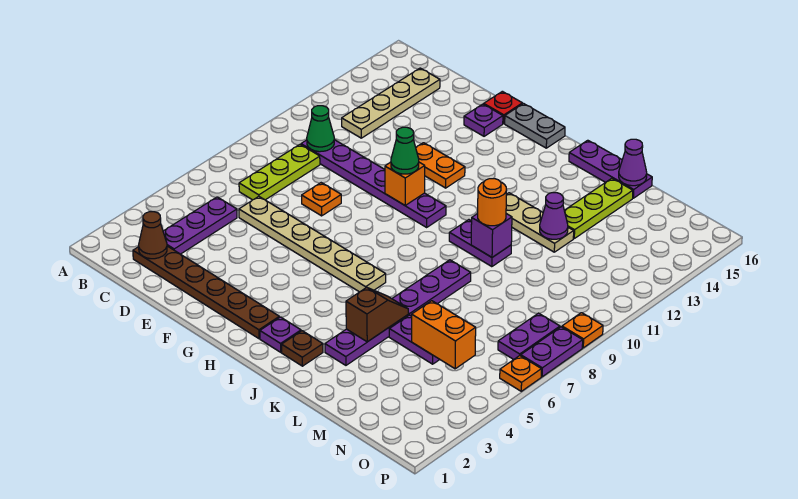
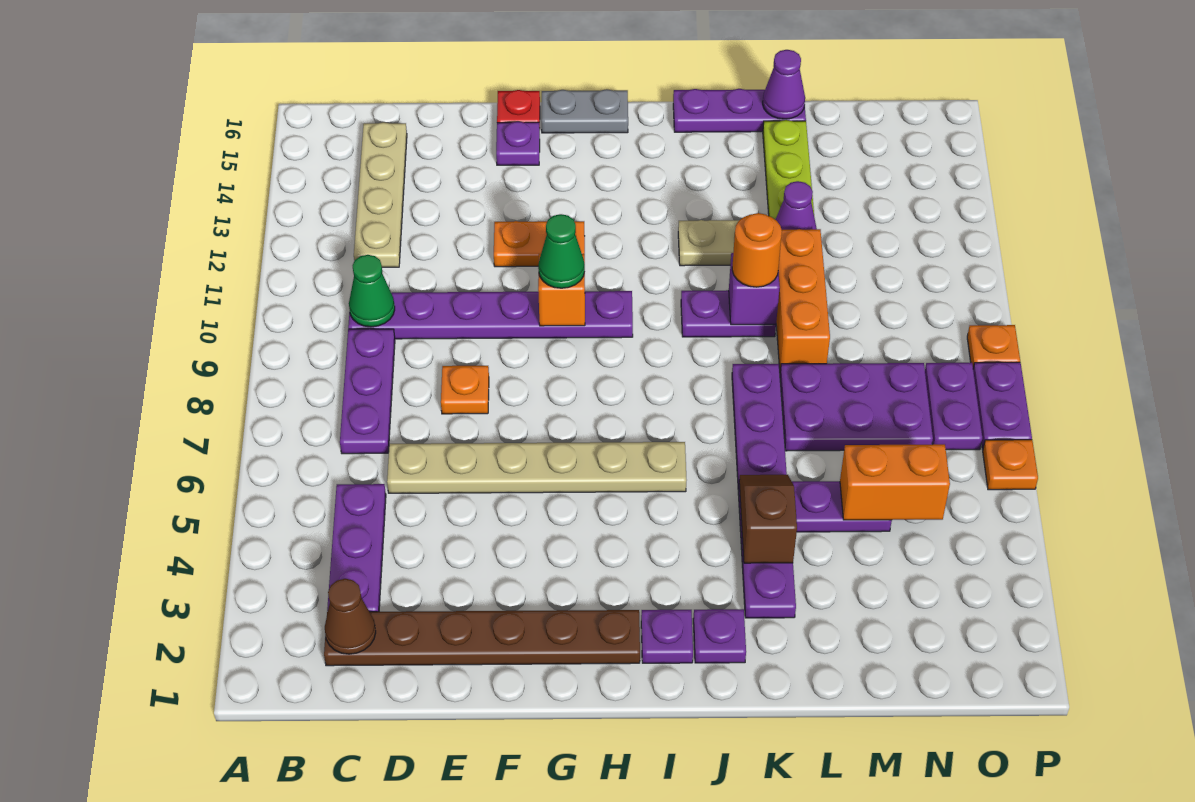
lime 1x3 plate [239,145,320,200] -> purple 1x3 plate [340,329,395,454]
brown 1x1 plate [282,331,323,366] -> purple 1x1 plate [693,609,746,663]
none -> purple 2x3 plate [780,363,933,451]
none -> orange 1x3 brick [776,229,830,370]

